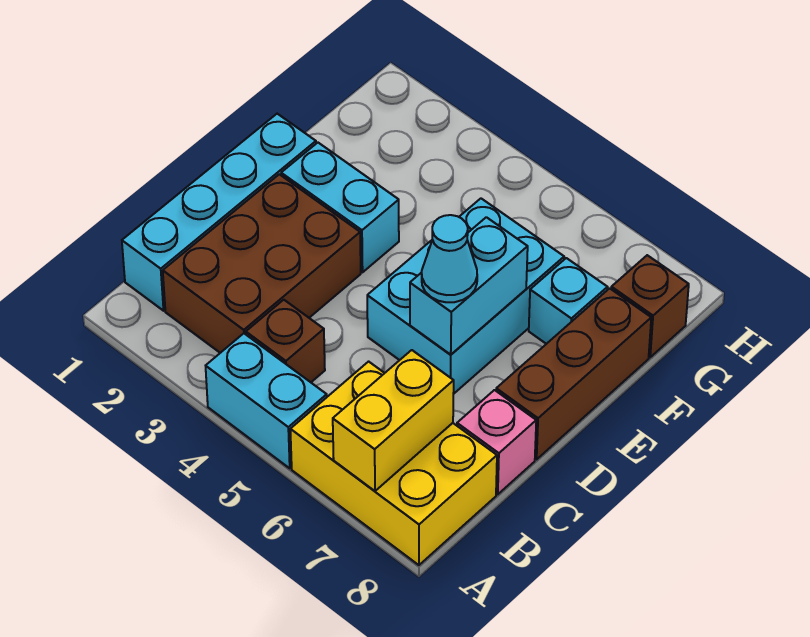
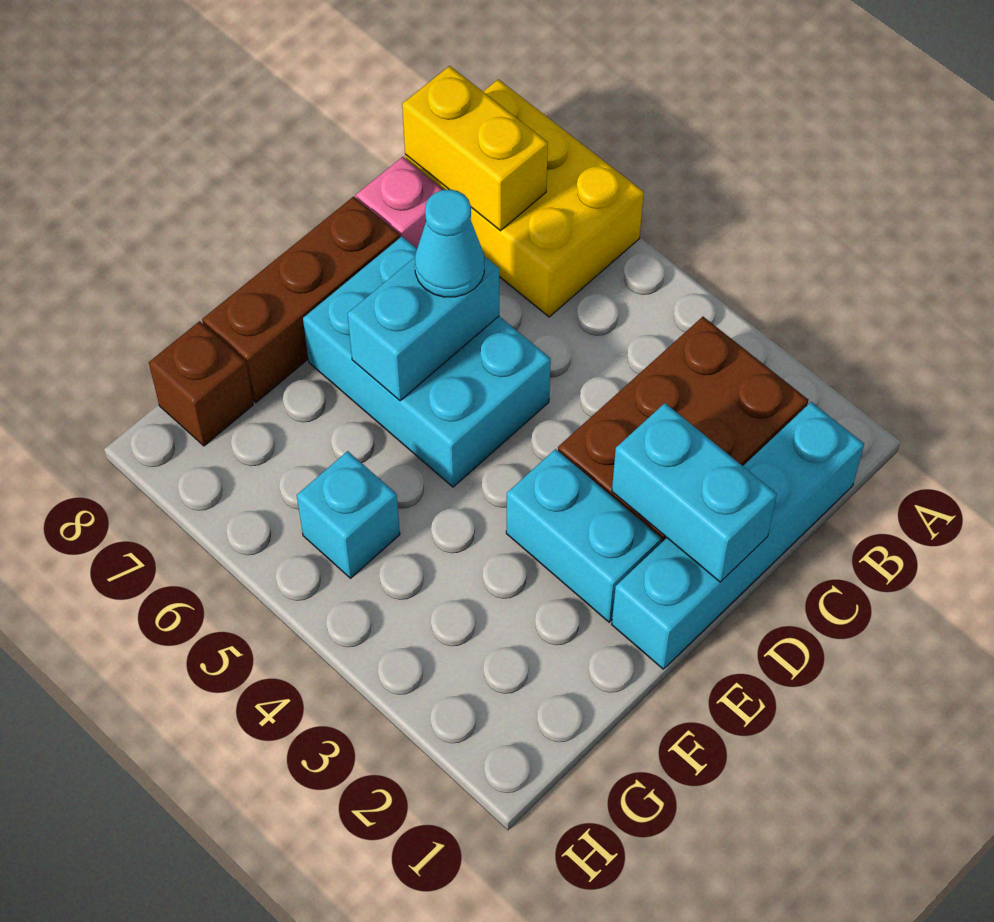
cyan 1x2 brick [206,333,327,468] -> cyan 1x2 brick moved to [612,403,777,582]
yellow 1x2 brick [333,350,454,491] -> yellow 1x2 brick turned to [402,66,548,231]
brown 1x1 brick [246,300,325,382] -> none
cyan 2x3 brick [367,199,564,394] -> cyan 2x3 brick turned to [303,236,551,487]
cyan 1x1 brick [529,258,608,344] -> cyan 1x1 brick moved to [297,451,400,578]

